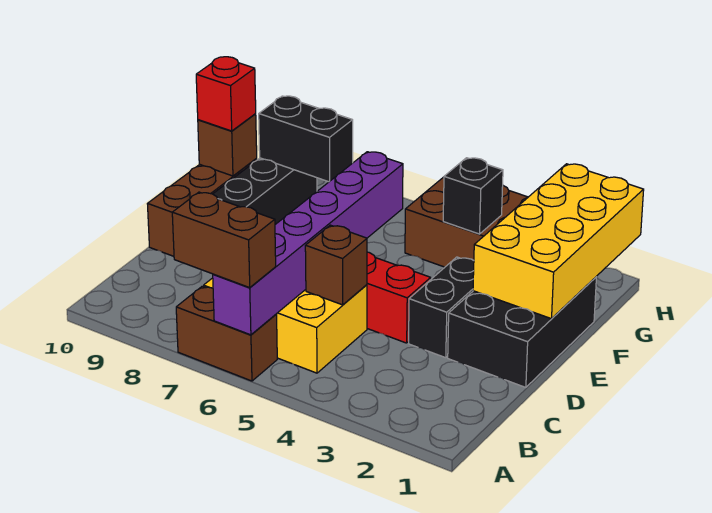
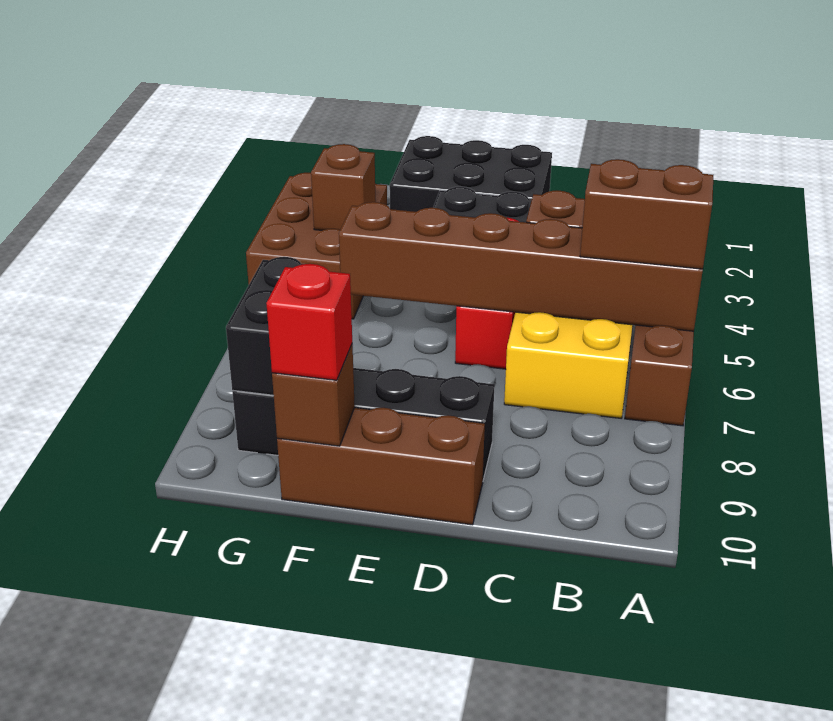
purple 1x6 brick [213,152,403,335] -> brown 1x6 brick [339,202,703,331]
brown 1x2 brick [172,192,276,288] -> brown 1x2 brick turned to [580,159,713,269]
yellow 2x4 brick [473,164,644,319] -> none
black 1x1 brick [443,158,503,234] -> brown 1x1 brick [311,144,376,230]

